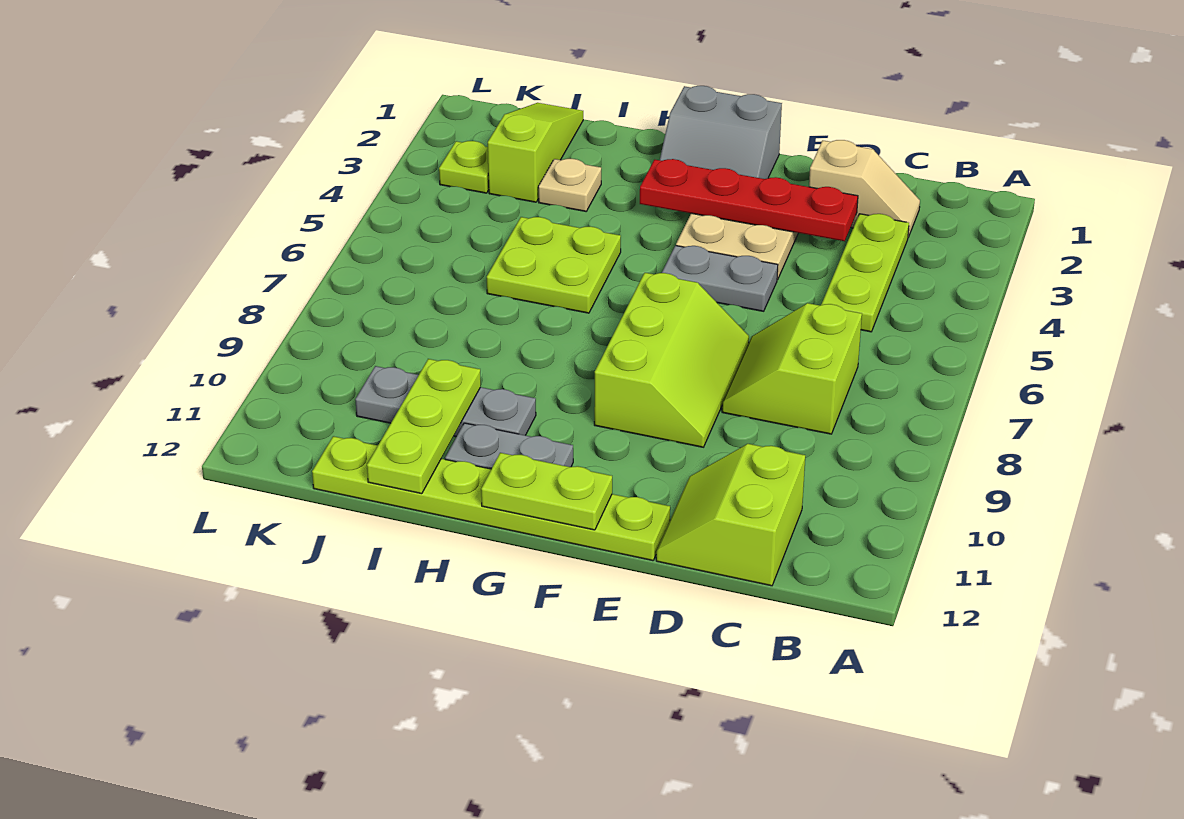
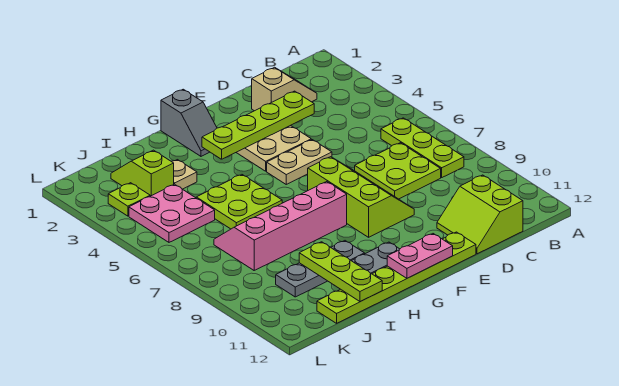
lime 1x3 plate [821,214,909,332] -> lime 1x3 plate moved to [381,118,464,178]
lime 2x2 slope [722,303,862,434] -> lime 2x2 plate [355,143,441,199]
red 1x4 plate [640,159,858,241] -> lime 1x4 plate [202,91,314,159]
grey 1x2 plate [662,246,778,311] -> tan 1x2 plate [267,140,332,184]
grey 2x2 slope [660,86,782,179] -> grey 1x2 slope [161,89,217,156]
lime 1x2 plate [481,453,612,530] -> pink 1x2 plate [387,234,453,278]
none -> pink 2x4 slope [214,182,347,270]
lime 1x3 slope [488,103,583,202] -> lime 1x2 slope [111,150,174,196]
none -> pink 2x2 plate [129,184,215,242]

